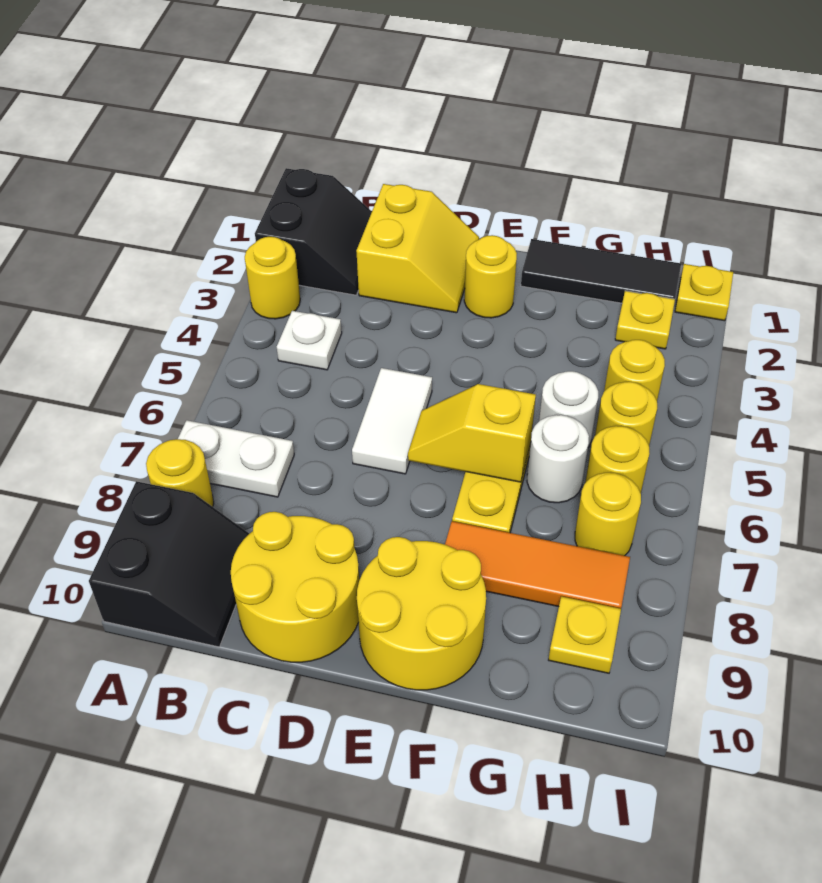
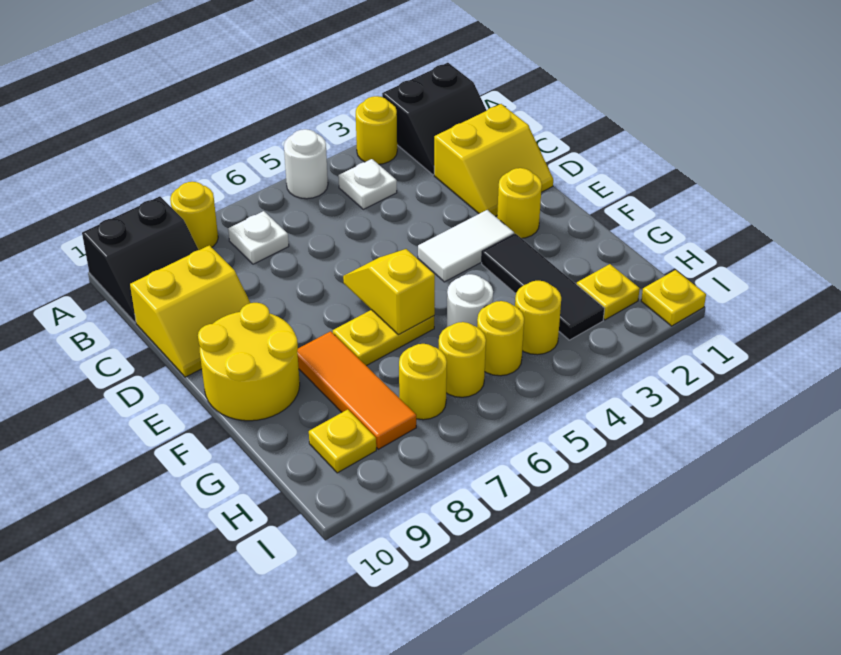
white 1x2 plate [178,420,294,497] -> white 1x1 plate [228,211,289,264]
yellow 2x2 round brick [231,512,359,662] -> yellow 2x2 slope [130,245,250,377]
white 1x2 tile [352,368,432,474] -> white 1x2 tile moved to [418,210,514,282]
black 1x3 tile [521,239,681,303] -> black 1x3 tile moved to [482,234,605,340]
white 1x1 round brick [527,415,589,503] -> white 1x1 round brick moved to [284,129,328,199]

